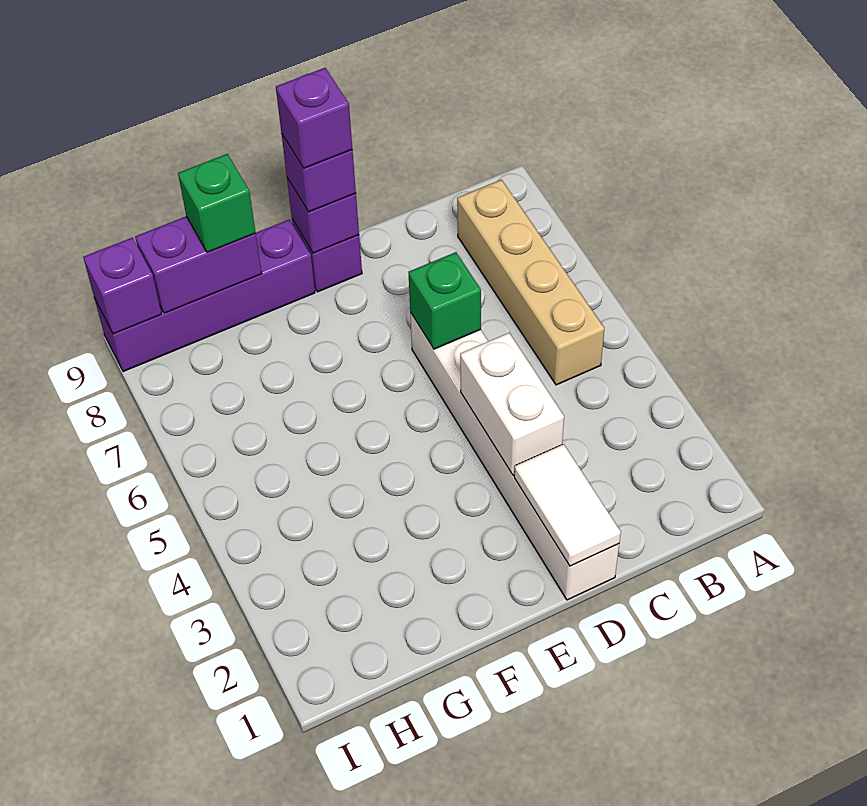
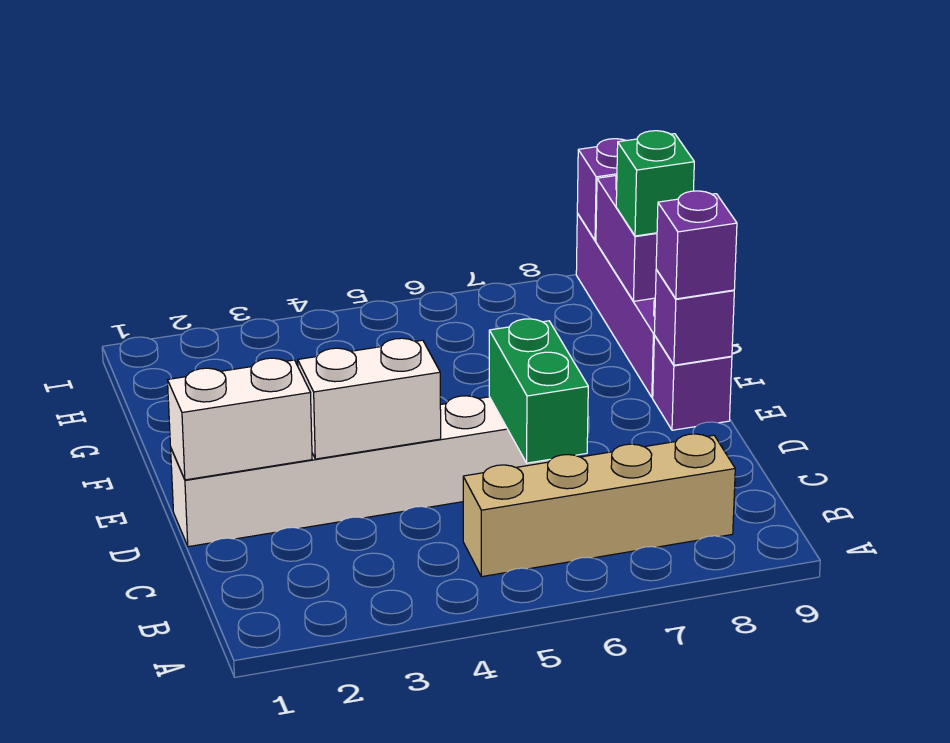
white 1x2 tile [514,444,621,566] -> white 1x2 brick [168,358,312,480]
green 1x1 brick [408,252,481,349] -> green 1x2 brick [489,319,588,463]
purple 1x1 brick [276,68,352,168] -> none

